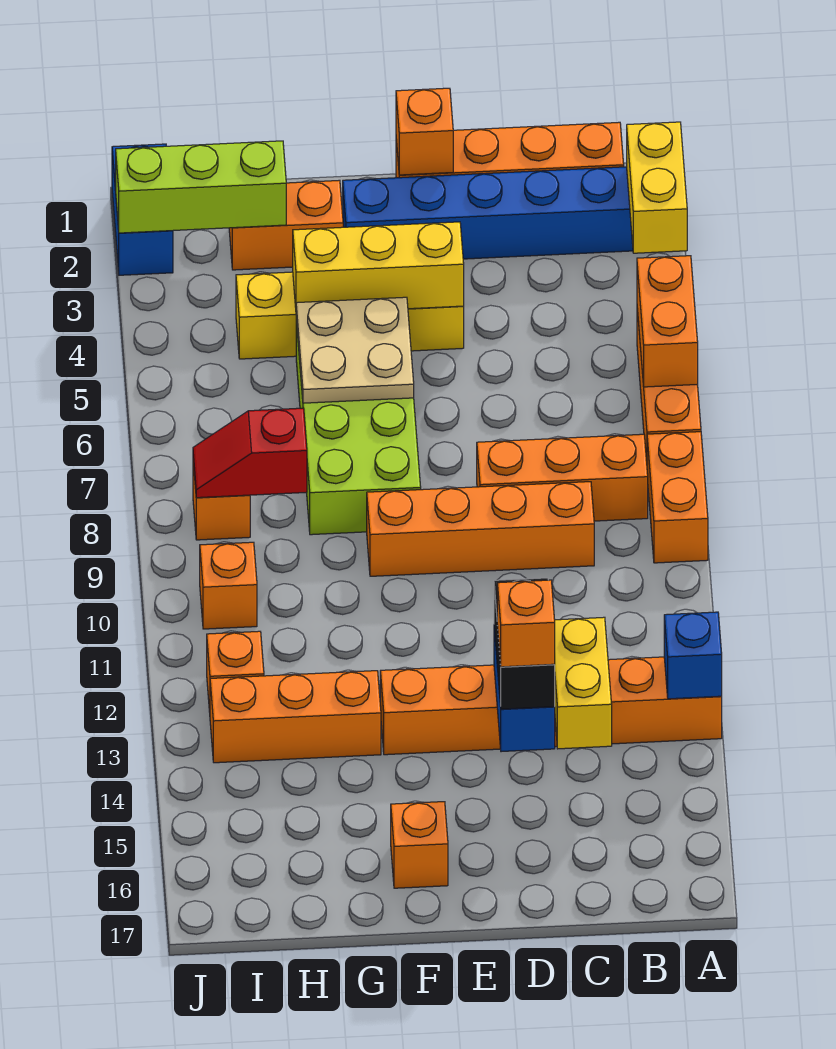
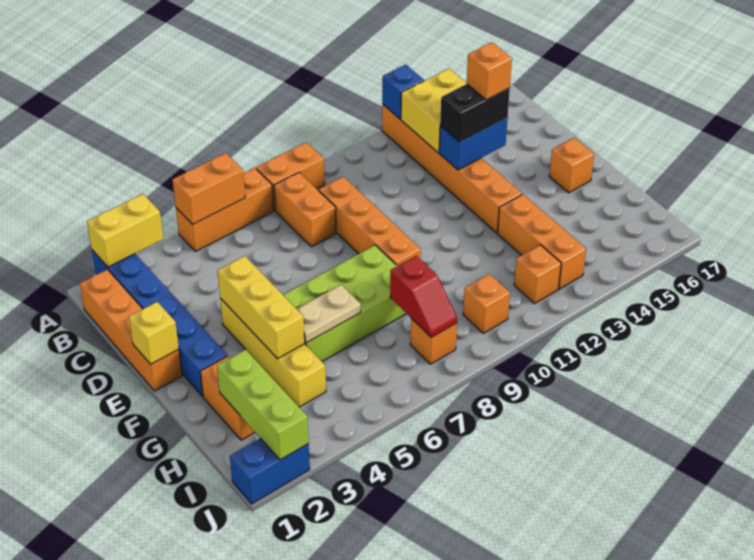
orange 1x3 brick [477,434,648,521] -> orange 1x2 brick [274,172,336,247]
yellow 1x2 brick [554,617,612,749] -> yellow 2x2 brick [401,69,467,153]
orange 1x1 brick [396,88,453,175] -> yellow 1x1 brick [129,302,179,364]
tan 2x2 plate [296,297,414,403] -> tan 1x2 plate [297,285,361,343]

